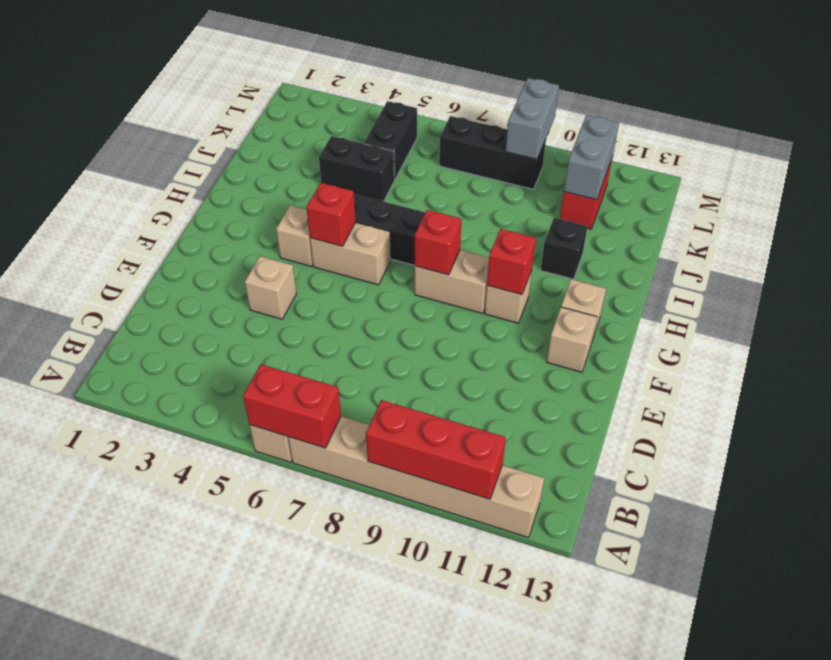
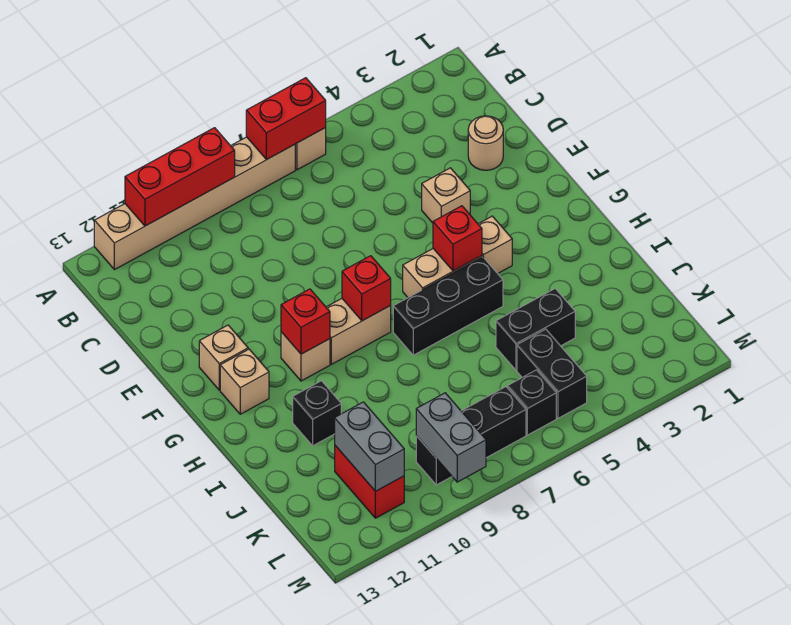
none -> tan 1x1 round brick [468,116,503,170]
none -> black 1x1 brick [507,370,556,435]

